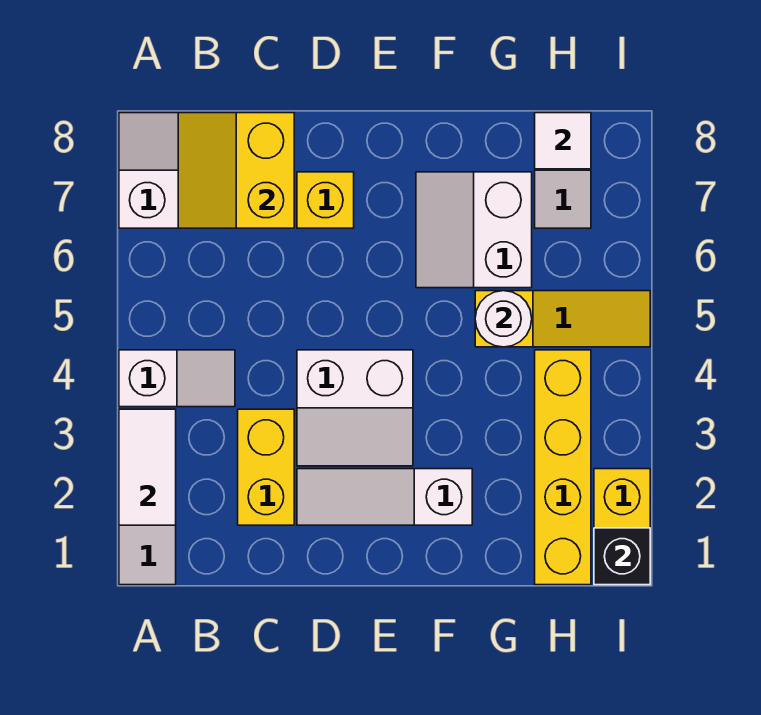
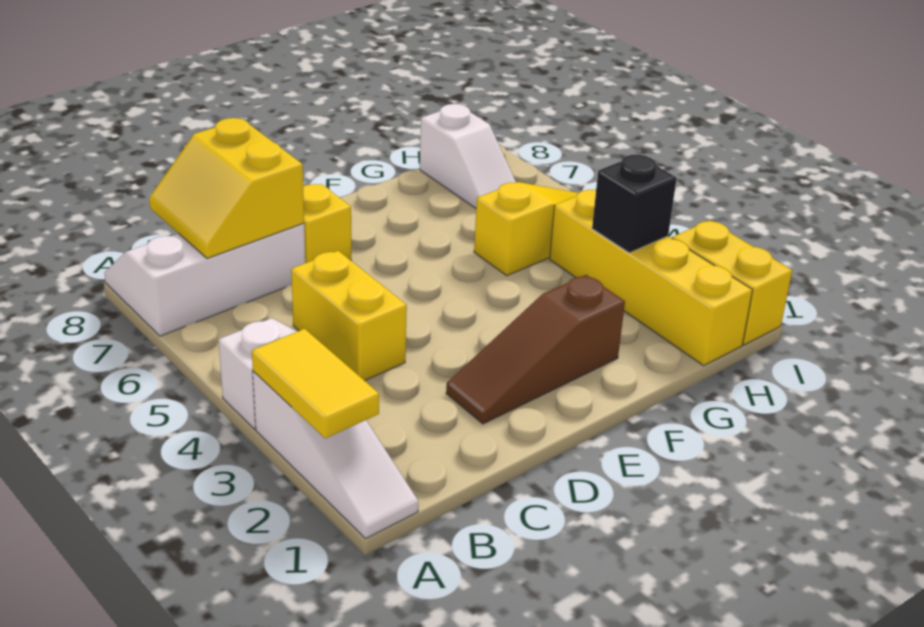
white 1x2 tile [119,409,176,525] -> yellow 1x2 tile [252,329,379,438]
yellow 1x2 brick [238,409,294,525] -> yellow 1x2 brick moved to [291,251,407,381]
white 1x3 slope [297,469,472,525] -> brown 1x3 slope [446,275,625,424]
white 2x2 slope [297,350,413,466] -> none
white 2x2 slope [416,172,532,288] -> none
white 1x1 round brick [475,291,532,347] -> none
white 1x1 tile [535,113,591,169] -> none
black 1x1 brick [594,528,650,585] -> black 1x1 brick moved to [592,155,677,253]

